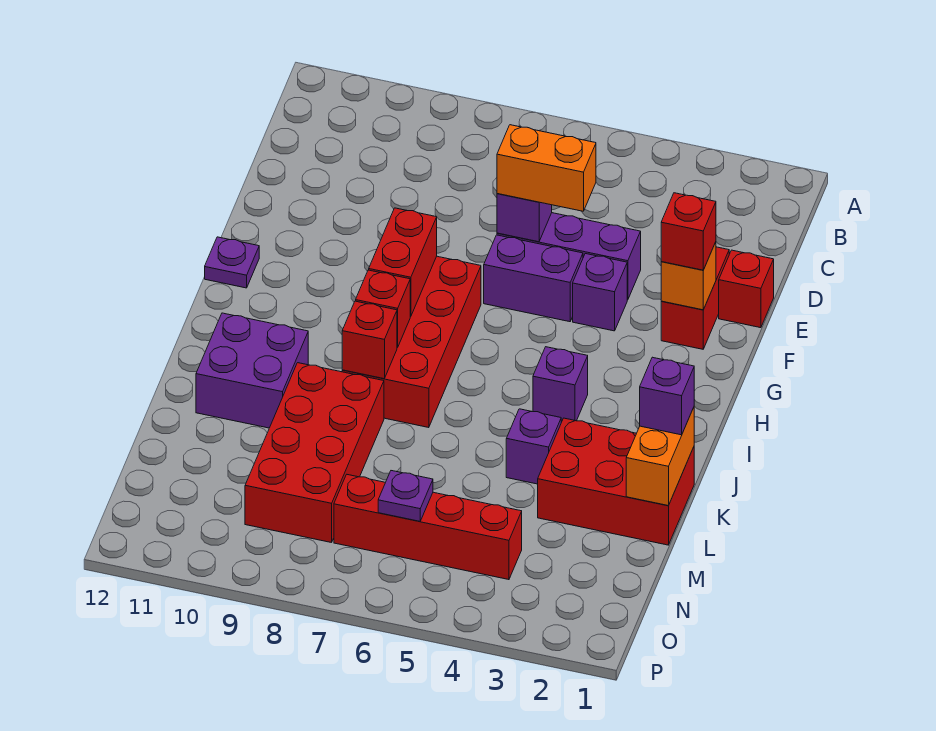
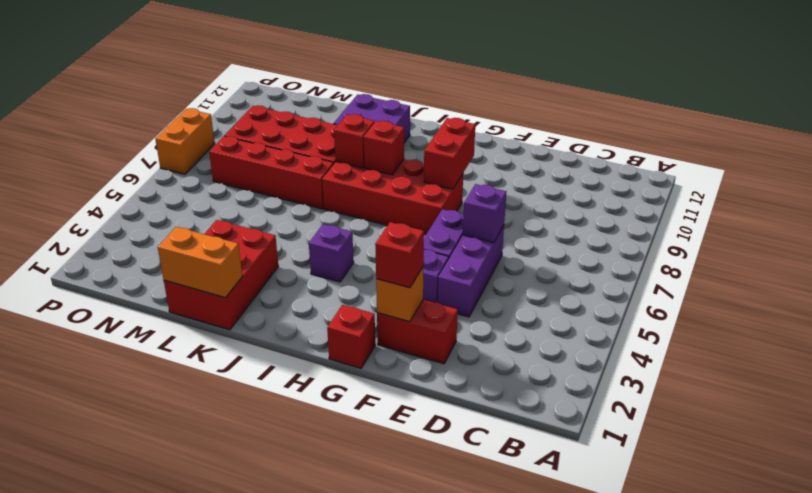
red 1x1 brick [719,250,774,328] -> red 1x1 brick moved to [327,305,375,368]
orange 1x2 brick [497,125,596,211] -> orange 1x2 brick moved to [155,108,215,174]
red 1x2 brick [369,208,437,317] -> red 1x2 brick turned to [424,118,475,189]
purple 1x1 plate [205,237,259,288] -> none
purple 1x1 brick [640,357,694,435] -> none
purple 1x1 brick [506,409,561,484] -> none
red 1x4 brick [334,475,522,580] -> red 1x4 brick turned to [209,136,334,209]
purple 1x1 plate [378,471,433,521] -> none

